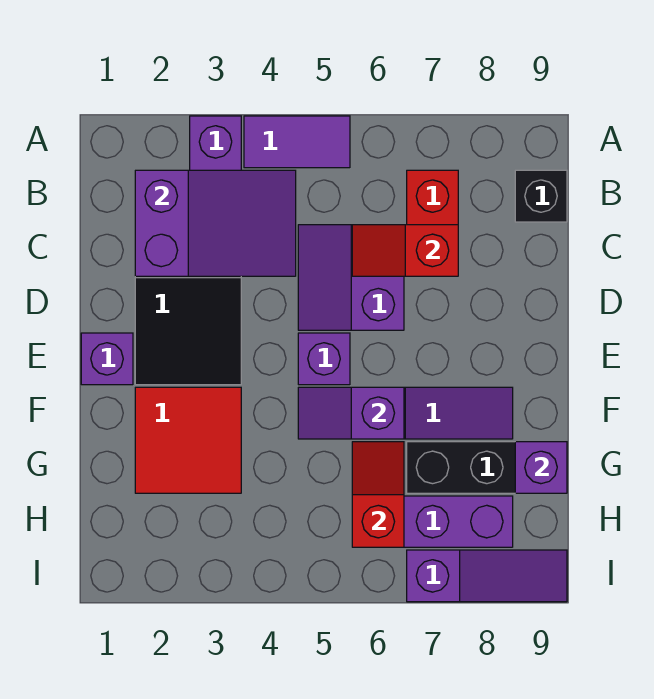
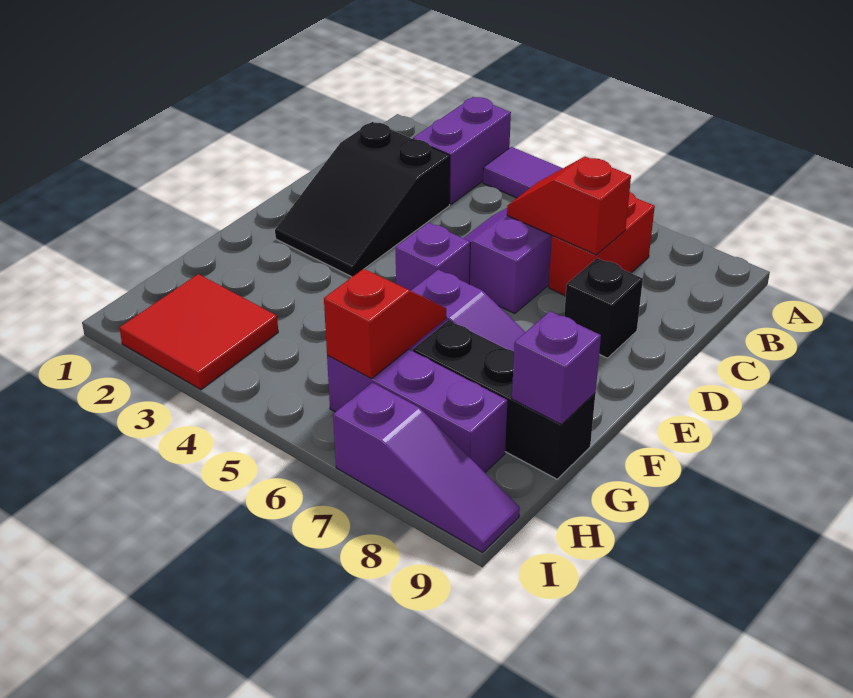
purple 2x3 slope [135,170,296,276] -> none
black 1x1 brick [515,170,567,222] -> black 1x1 brick moved to [564,258,643,358]
purple 1x1 brick [81,333,133,385] -> none
red 2x2 tile [135,387,241,493] -> red 2x2 tile moved to [119,274,278,390]
purple 1x2 slope [298,387,404,439] -> none

